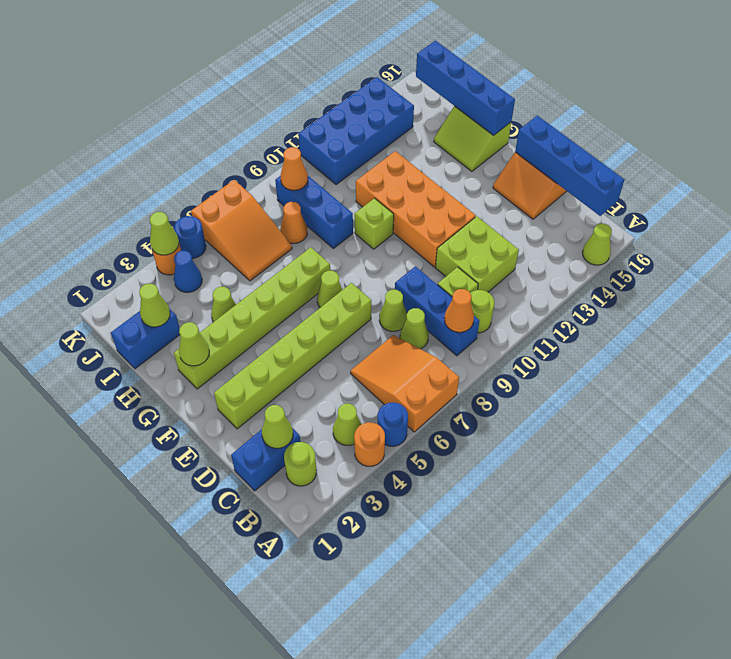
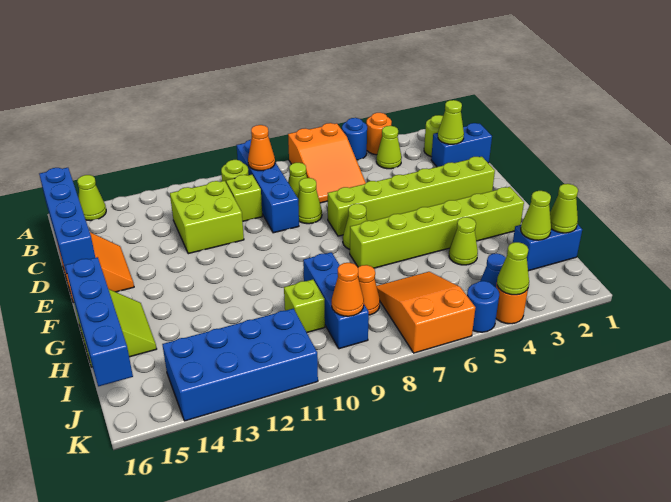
blue 1x3 brick [395,266,479,356] -> blue 1x4 brick [237,140,299,233]
orange 2x4 brick [356,151,476,267] -> none
lime 1x1 cone [179,322,209,366] -> lime 1x1 cone moved to [550,184,578,233]
lime 1x1 brick [355,198,394,249] -> lime 1x1 brick moved to [284,280,325,332]

